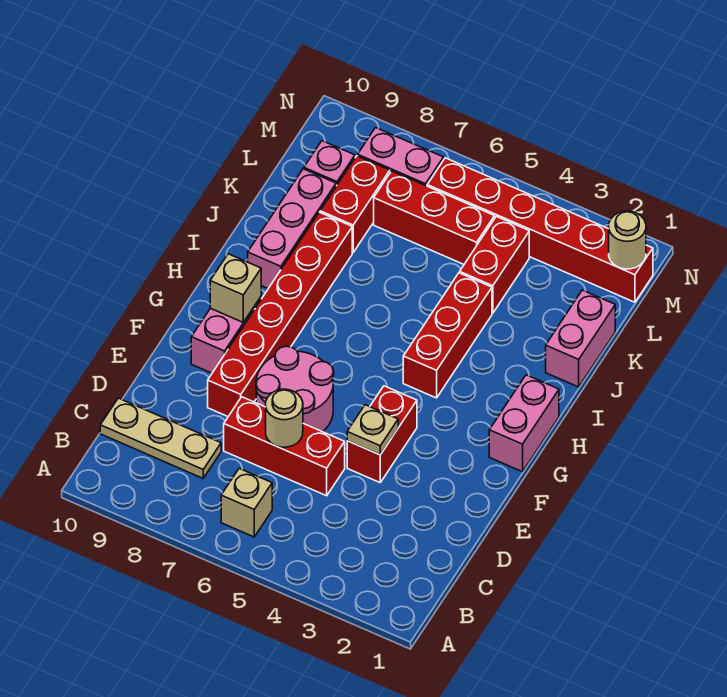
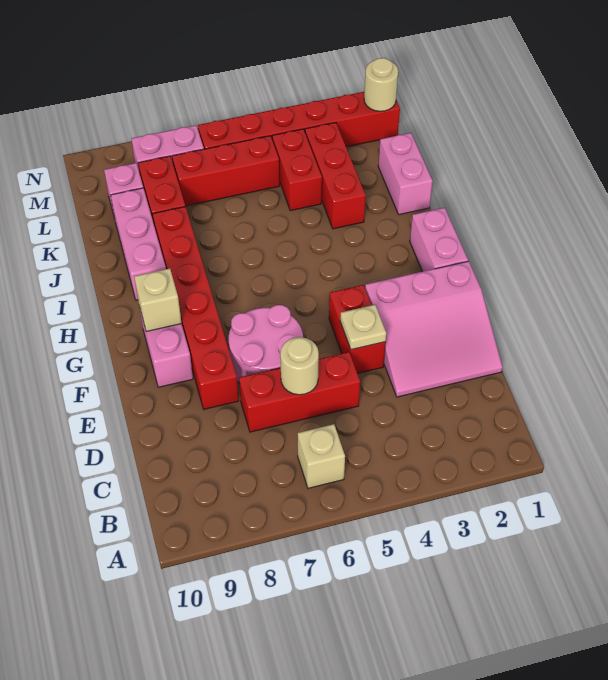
tan 1x3 plate [100,398,221,478] -> none
none -> pink 3x3 slope [365,261,503,397]
red 1x3 brick [403,273,492,398] -> red 1x3 brick moved to [305,123,366,229]

